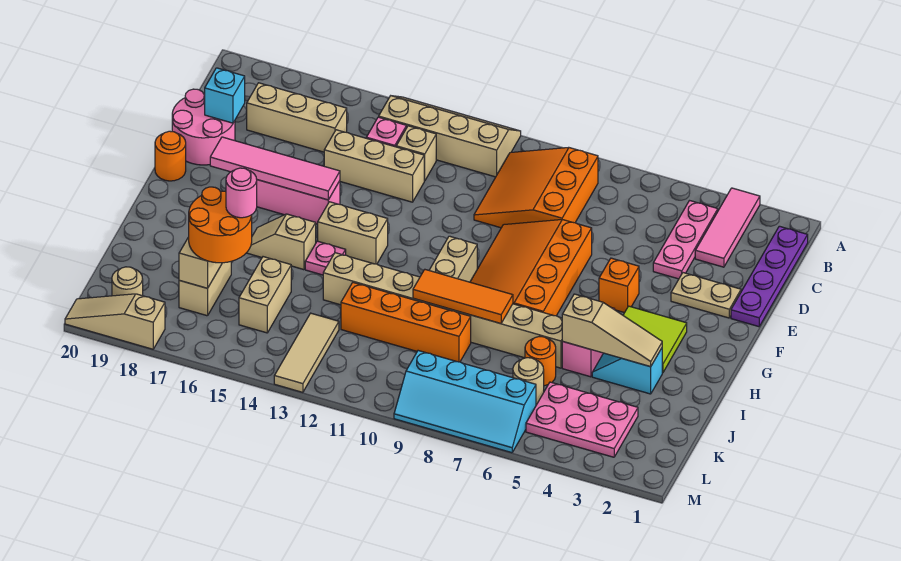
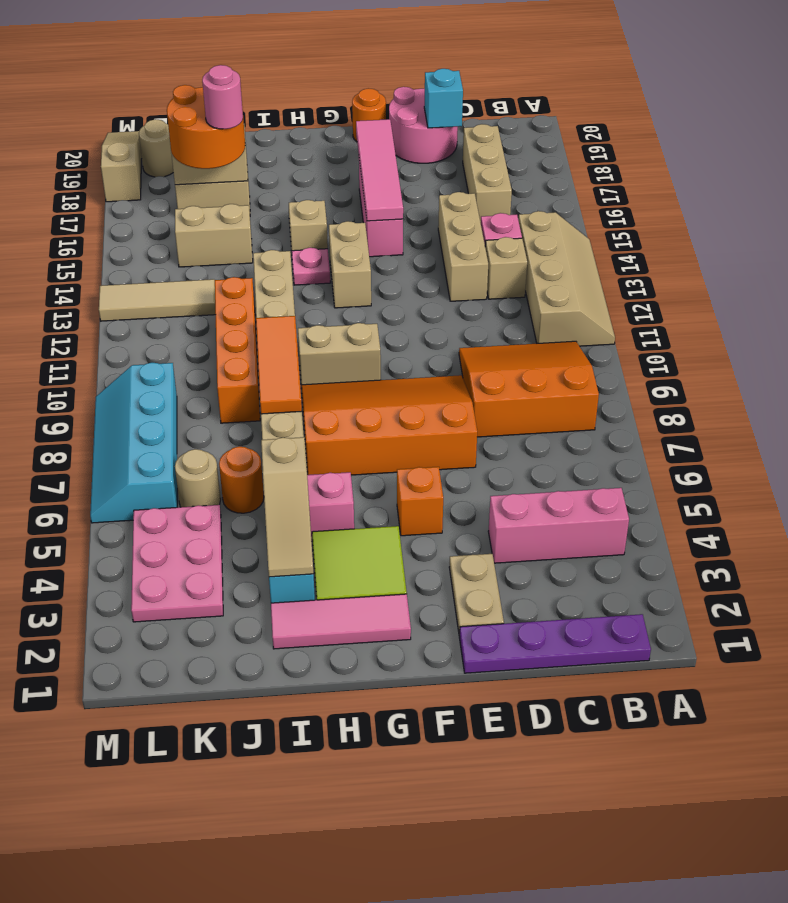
pink 1x3 tile [695,188,760,267] -> pink 1x3 tile moved to [271,594,411,649]
pink 1x3 plate [653,201,718,279] -> pink 1x3 brick [488,488,629,563]

